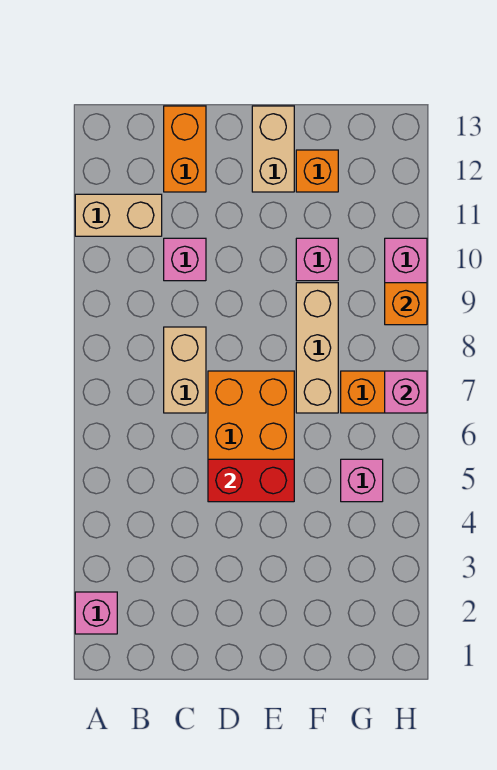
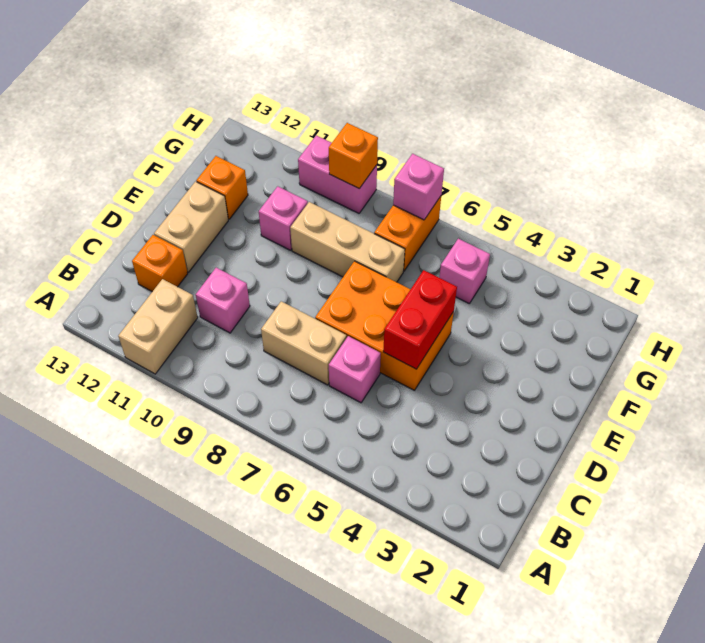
pink 1x1 brick [75,592,117,634] -> pink 1x1 brick moved to [329,336,381,403]
orange 1x2 brick [164,106,206,192] -> orange 1x1 brick [132,235,188,292]
tan 1x2 brick [252,106,294,192] -> tan 1x2 brick turned to [154,182,228,272]

